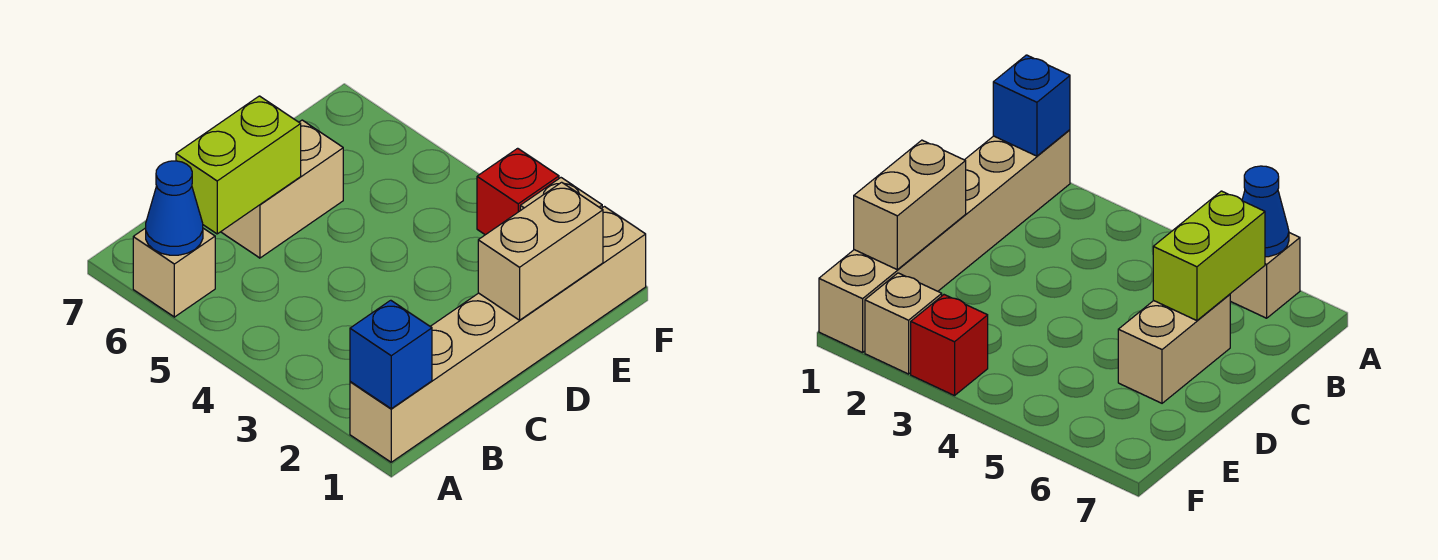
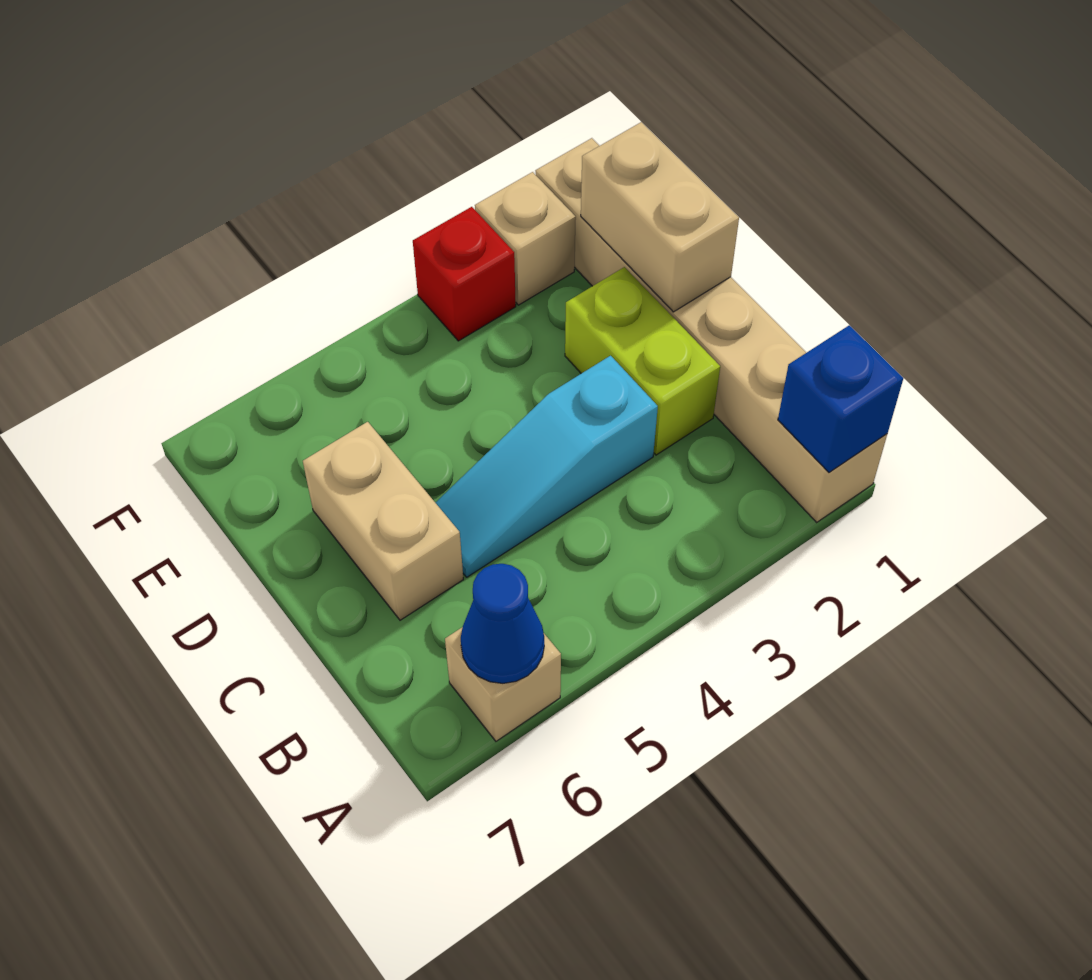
lime 1x2 brick [176,96,301,234] -> lime 1x2 brick moved to [565,267,720,455]
none -> cyan 1x3 slope [435,356,658,577]

